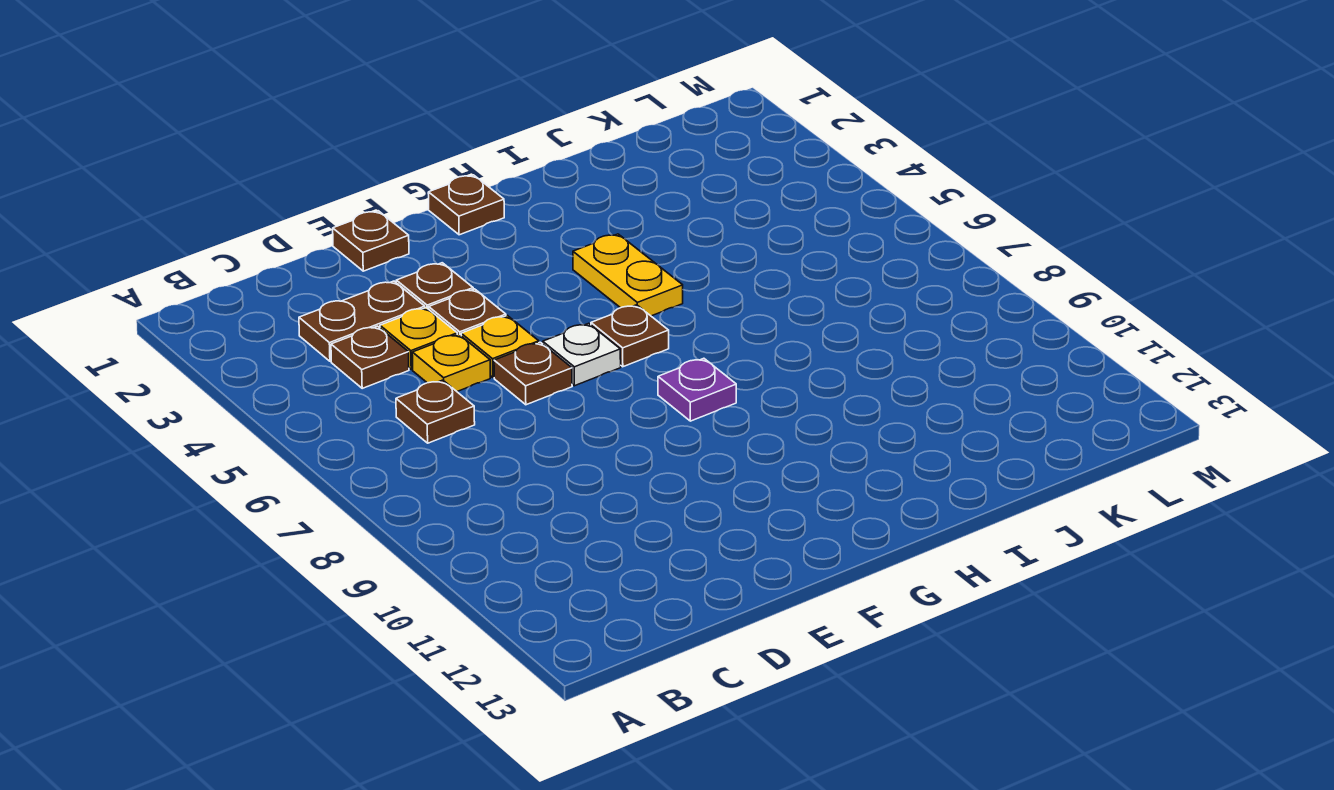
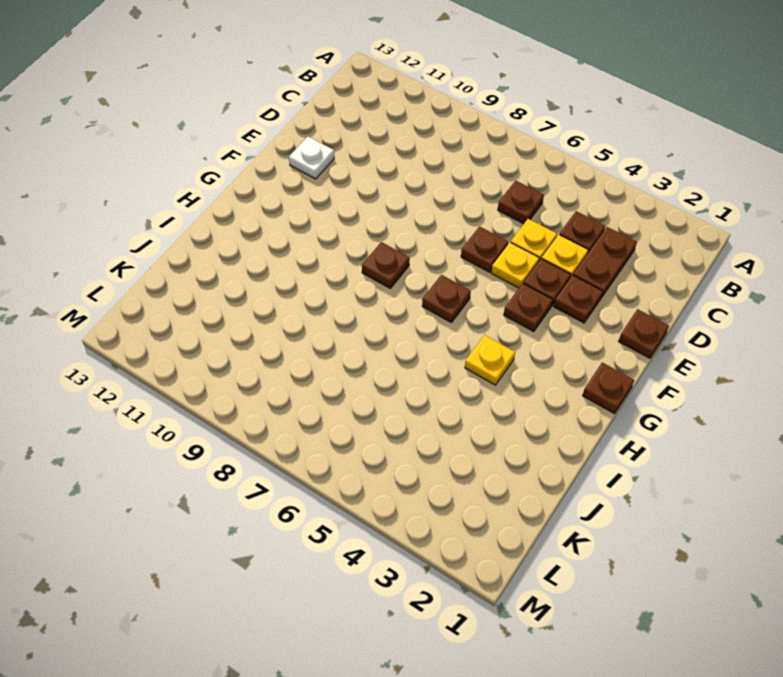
none -> brown 1x1 plate [504,284,553,332]
white 1x1 plate [543,323,621,386] -> white 1x1 plate moved to [289,137,334,179]
purple 1x1 plate [658,358,736,421] -> brown 1x1 plate [362,242,410,288]
yellow 1x2 plate [573,234,683,316] -> yellow 1x1 plate [465,335,515,385]

